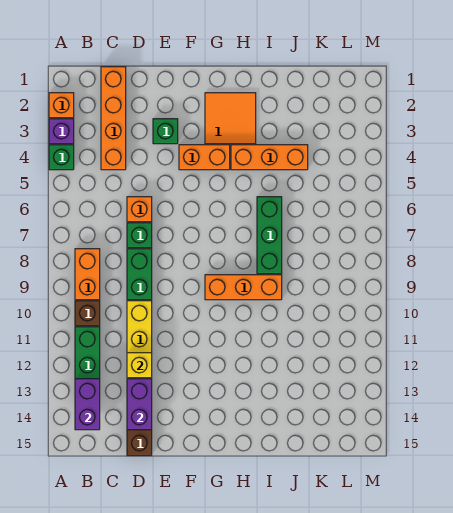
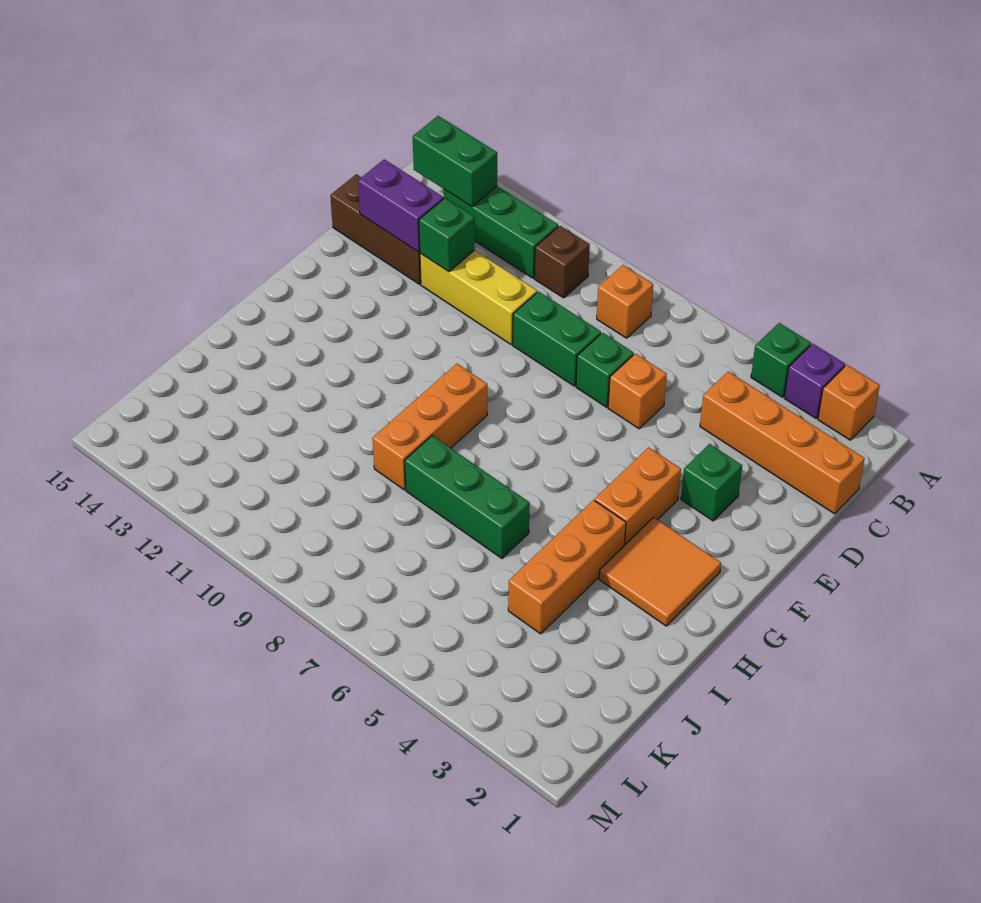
orange 1x2 brick [75,249,100,300] -> orange 1x1 brick [597,265,653,338]
purple 1x2 brick [75,379,100,430] -> green 1x2 brick [413,116,497,207]
yellow 1x1 brick [127,353,152,378] -> green 1x1 brick [419,198,475,272]

